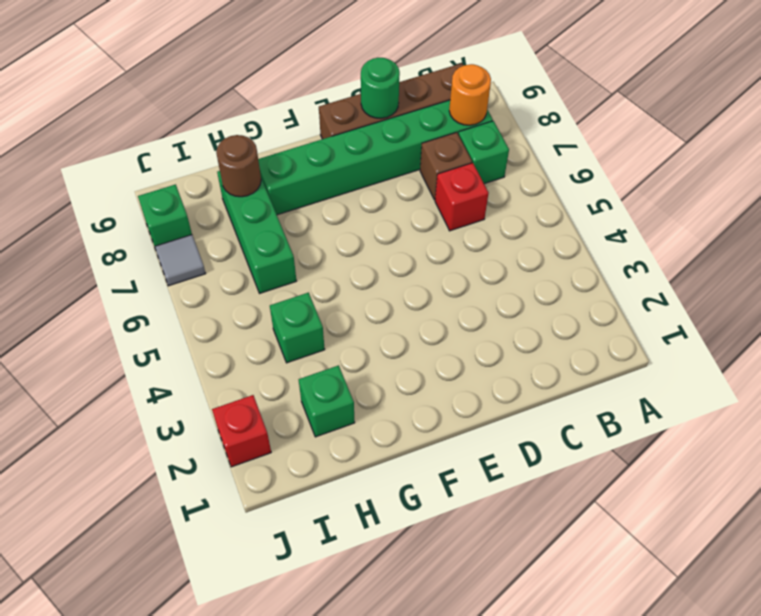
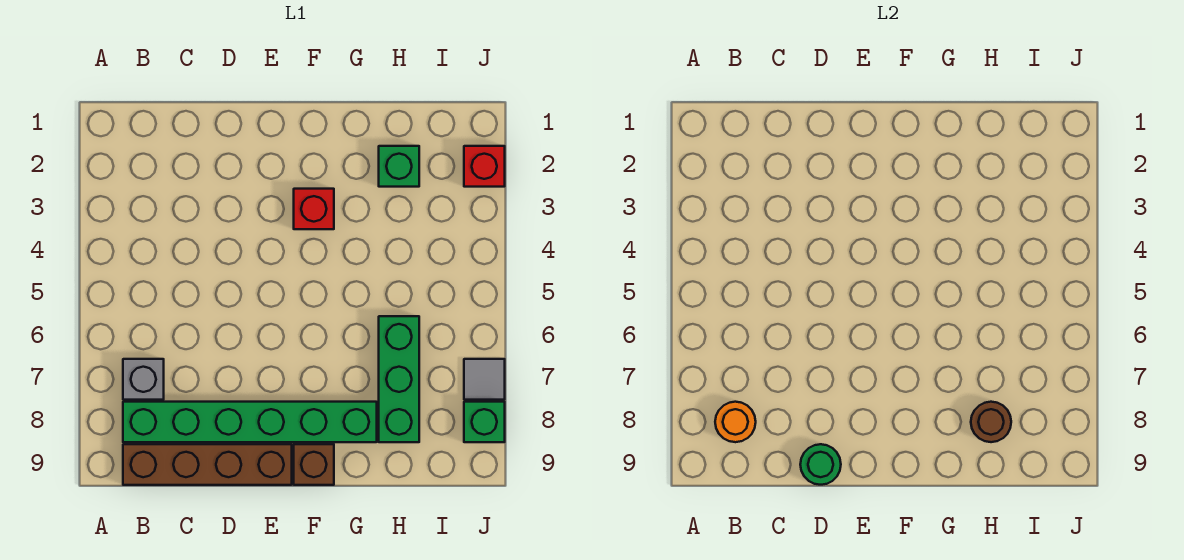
green 1x1 brick [458,121,509,184] -> grey 1x1 brick [123,359,164,400]
red 1x1 brick [435,163,489,231] -> red 1x1 brick moved to [294,189,334,229]
brown 1x1 brick [420,132,472,200] -> brown 1x1 brick moved to [294,444,334,485]
green 1x1 brick [270,293,325,363] -> none

